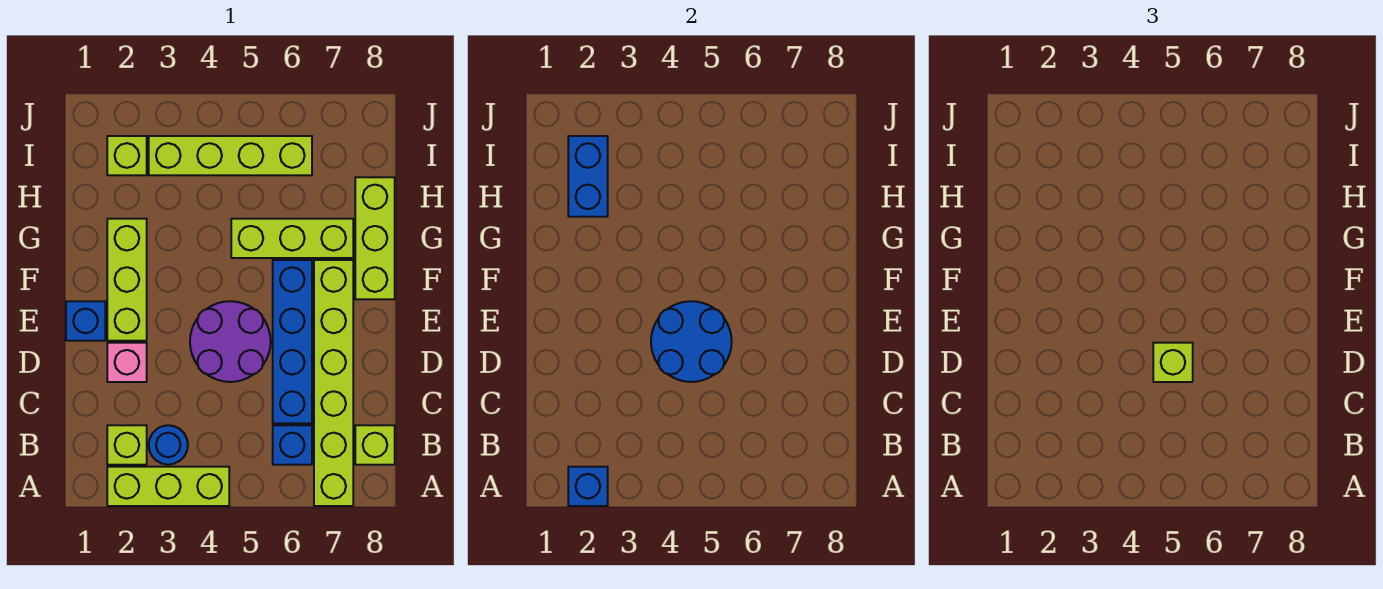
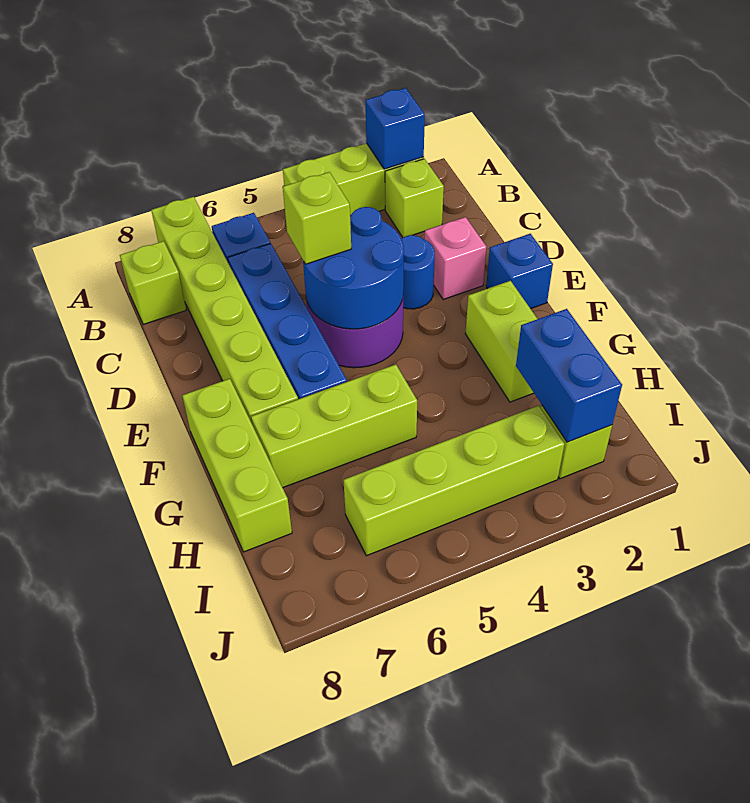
blue 1x1 round brick [149,425,188,465] -> blue 1x1 round brick moved to [401,235,435,309]
lime 1x3 brick [107,219,147,341] -> lime 1x2 brick [465,281,537,402]

